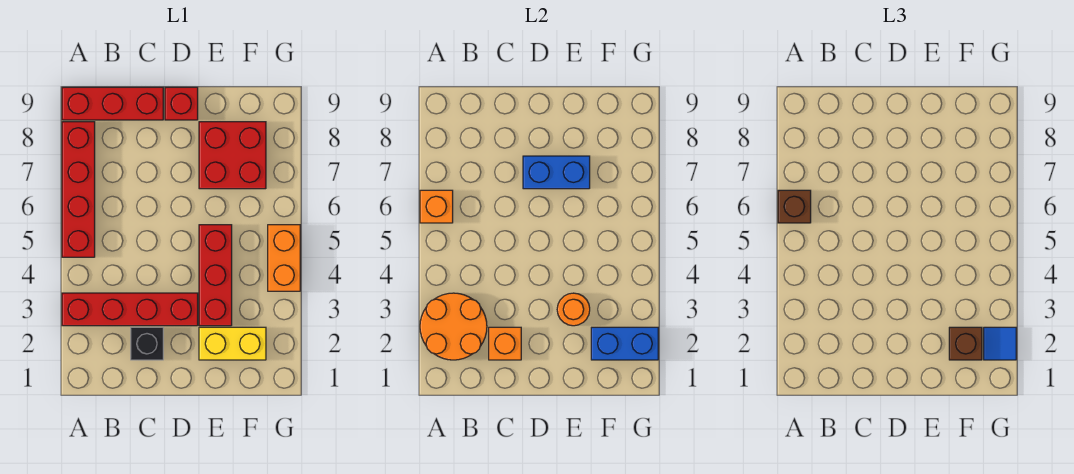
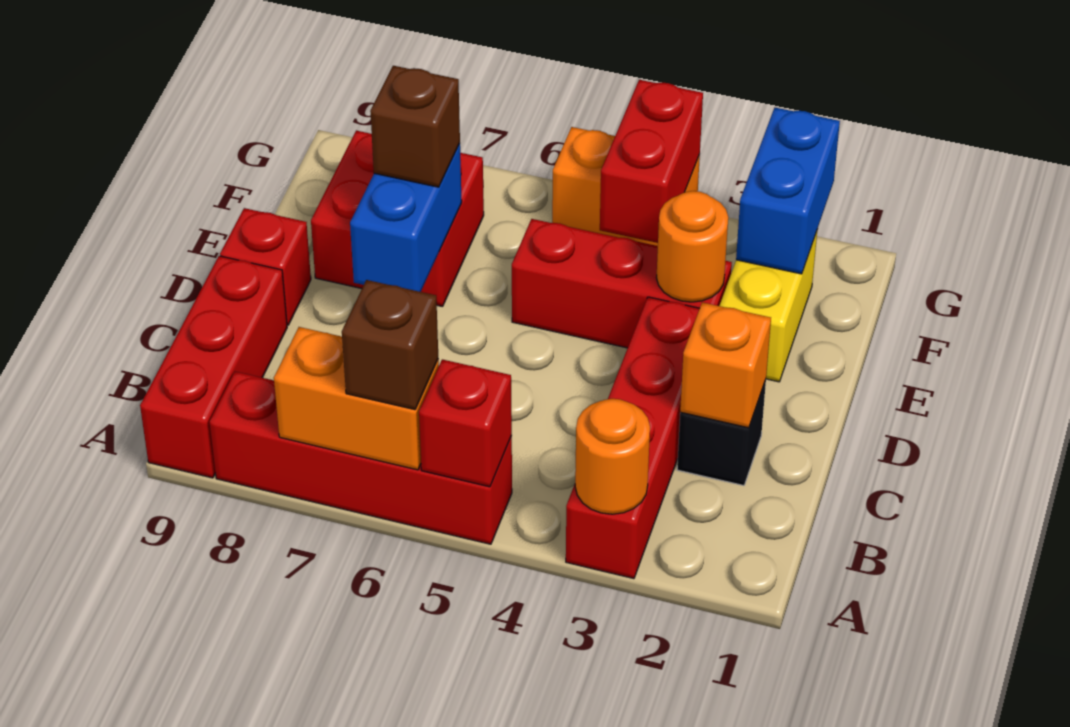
orange 2x2 round brick [420,293,487,360] -> orange 1x1 round brick [575,399,650,514]
none -> red 1x1 brick [419,359,512,487]
orange 1x1 brick [420,190,453,223] -> orange 1x2 brick [274,327,439,470]
brown 1x1 brick [949,327,982,360] -> brown 1x1 brick moved to [370,66,460,187]
none -> red 1x2 brick [600,80,703,243]
blue 1x1 tile [984,327,1016,360] -> none

